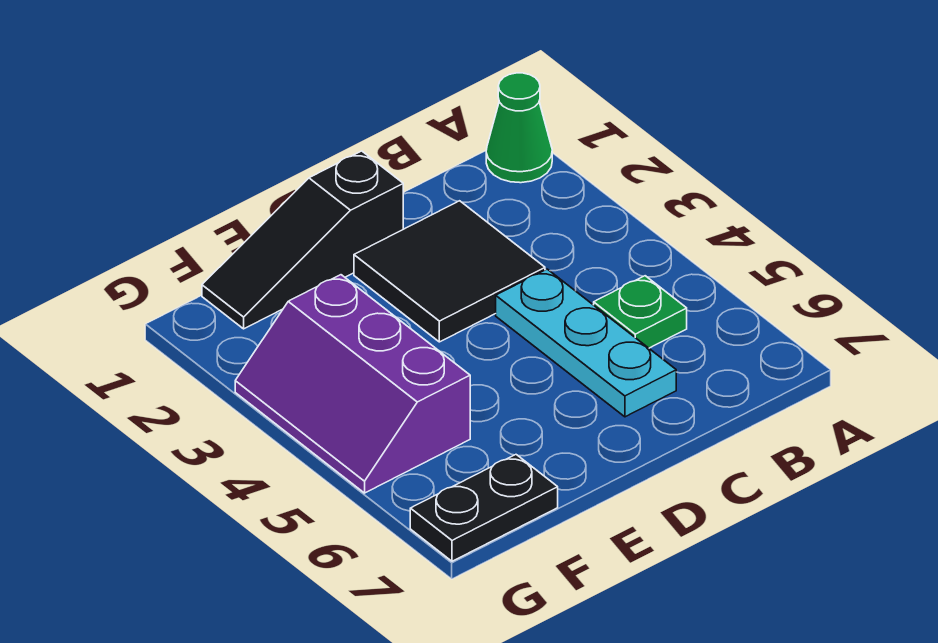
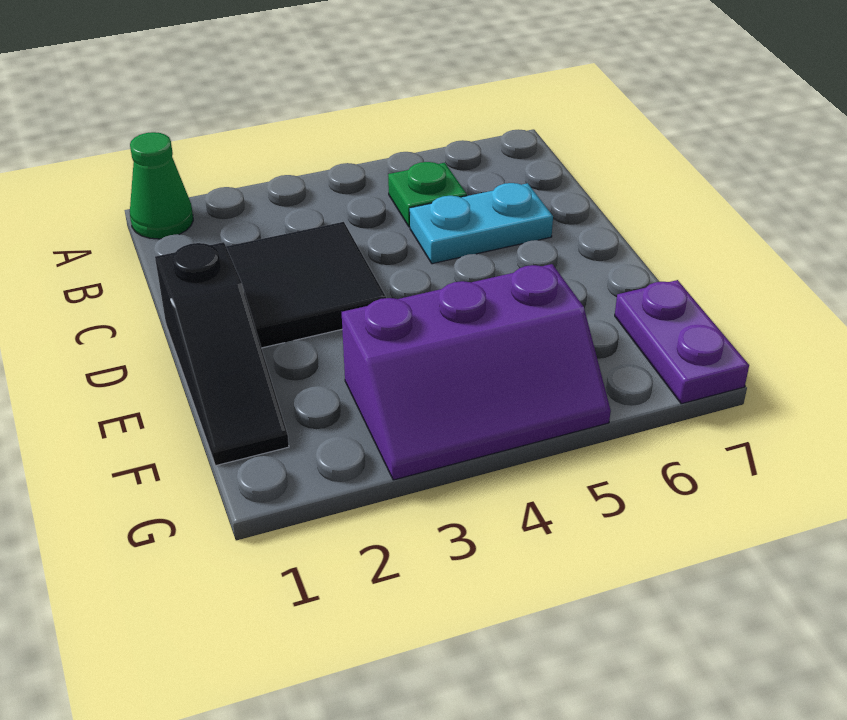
cyan 1x3 plate [496,269,676,417] -> cyan 1x2 plate [410,183,553,264]
black 1x2 plate [410,455,558,561] -> purple 1x2 plate [615,280,749,404]

